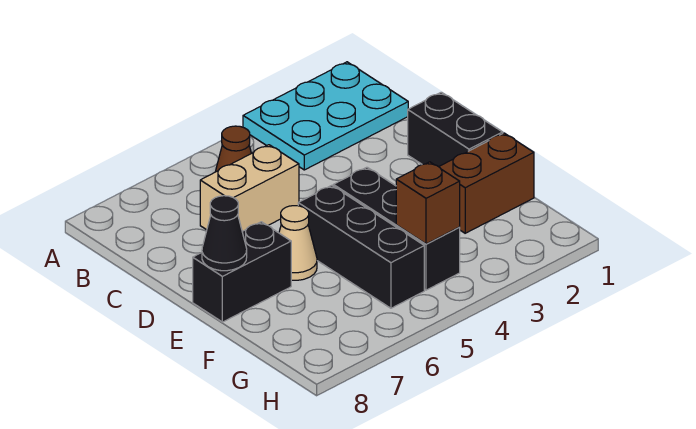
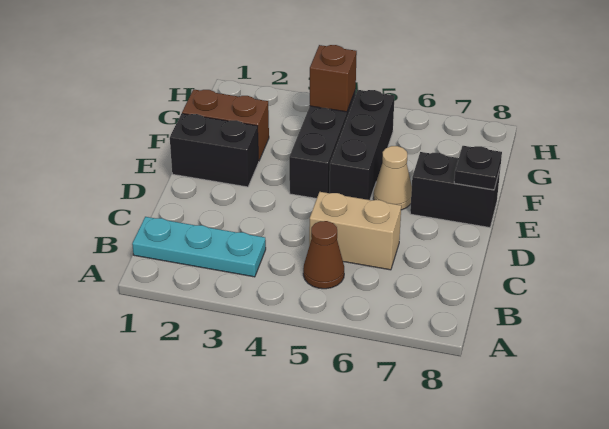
cyan 2x3 plate [243,62,408,170] -> cyan 1x3 plate [132,217,266,277]
black 1x2 brick [408,92,503,167] -> black 1x2 brick turned to [170,114,259,187]
black 1x1 cone [202,196,247,271] -> black 1x1 plate [454,146,502,190]

